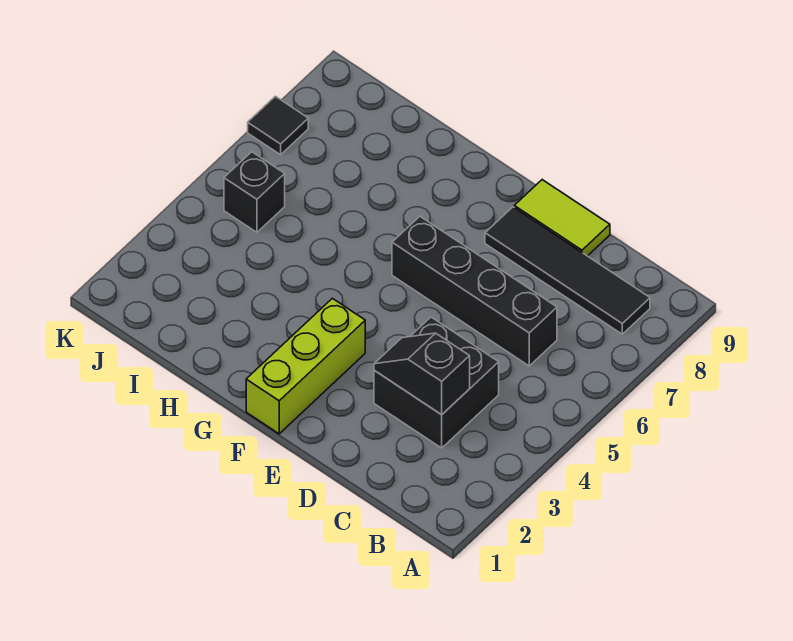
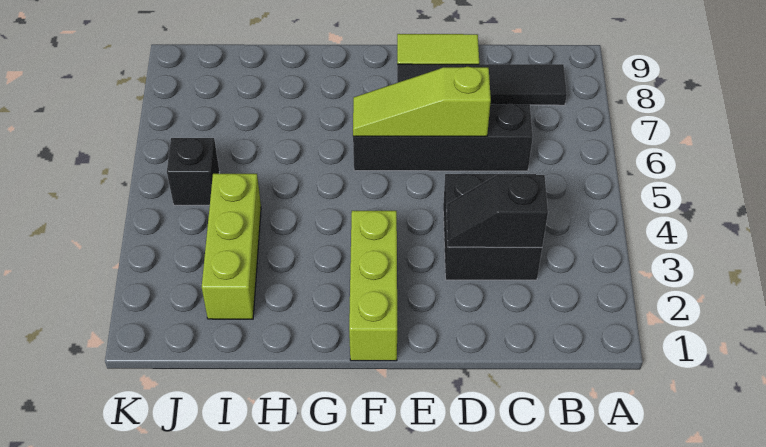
none -> lime 1x3 slope [353,67,491,136]
none -> lime 1x3 brick [202,174,261,319]
black 1x1 tile [248,96,308,155] -> none

